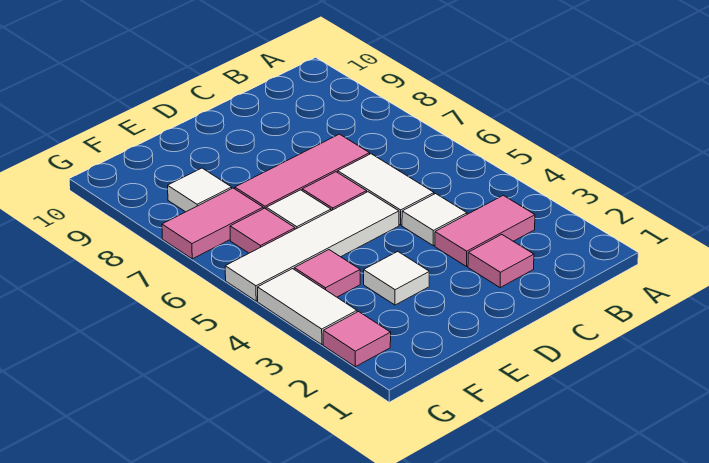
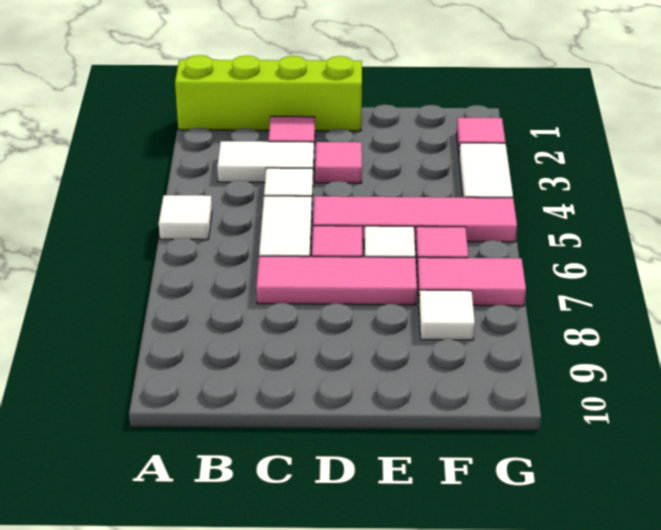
none -> lime 1x4 brick [175,55,362,131]
pink 1x2 tile [435,195,535,266] -> white 1x2 tile [217,141,314,183]
white 1x4 tile [225,192,399,301] -> pink 1x4 tile [313,196,517,242]
white 1x1 tile [364,252,429,305] -> white 1x1 tile moved to [159,195,212,240]
pink 1x1 tile [294,250,360,297] -> pink 1x1 tile moved to [315,142,362,183]

